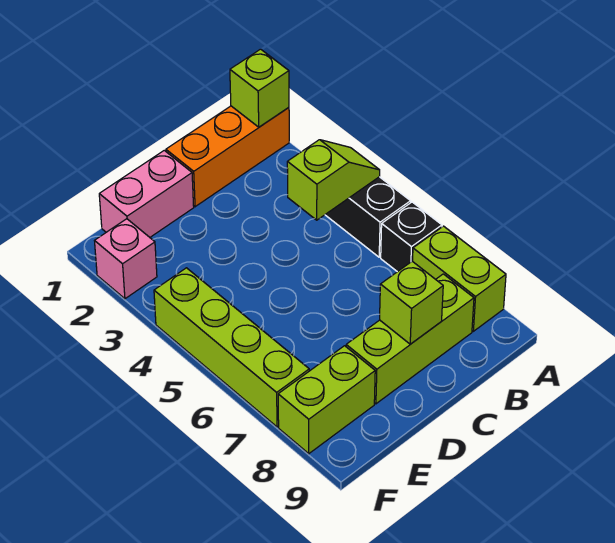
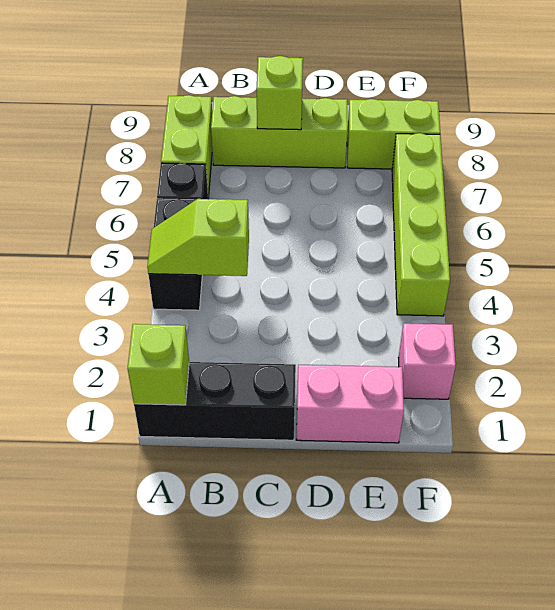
orange 1x3 brick [166,106,289,207] -> black 1x3 brick [134,362,296,440]

